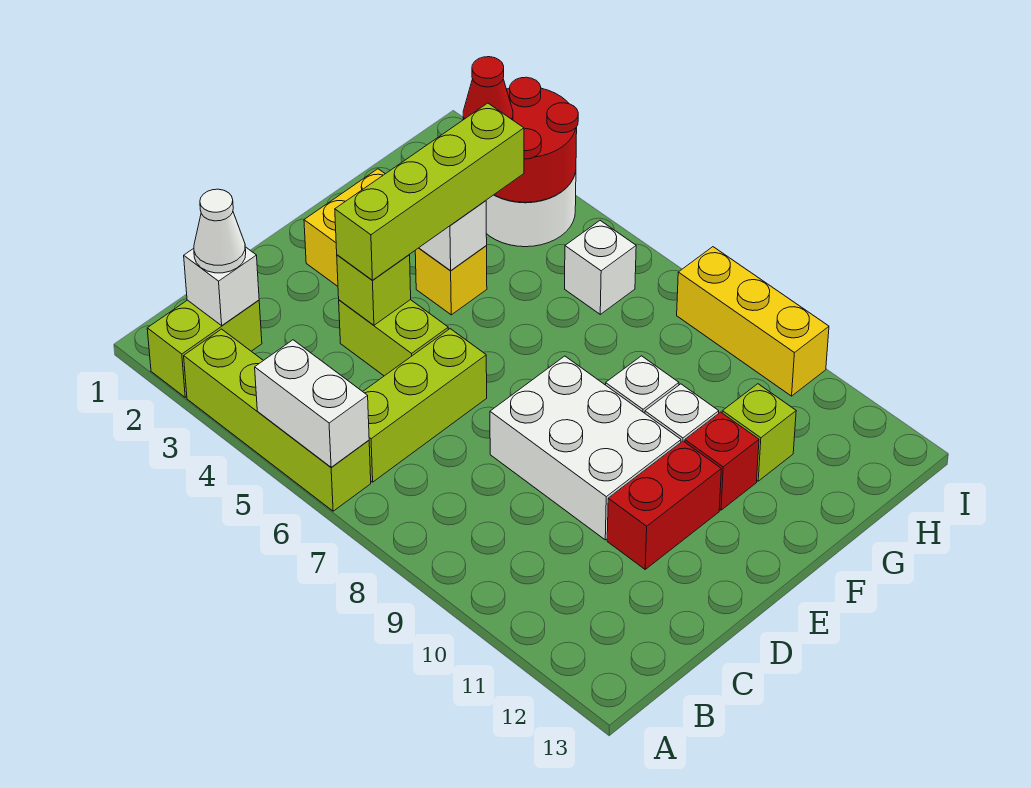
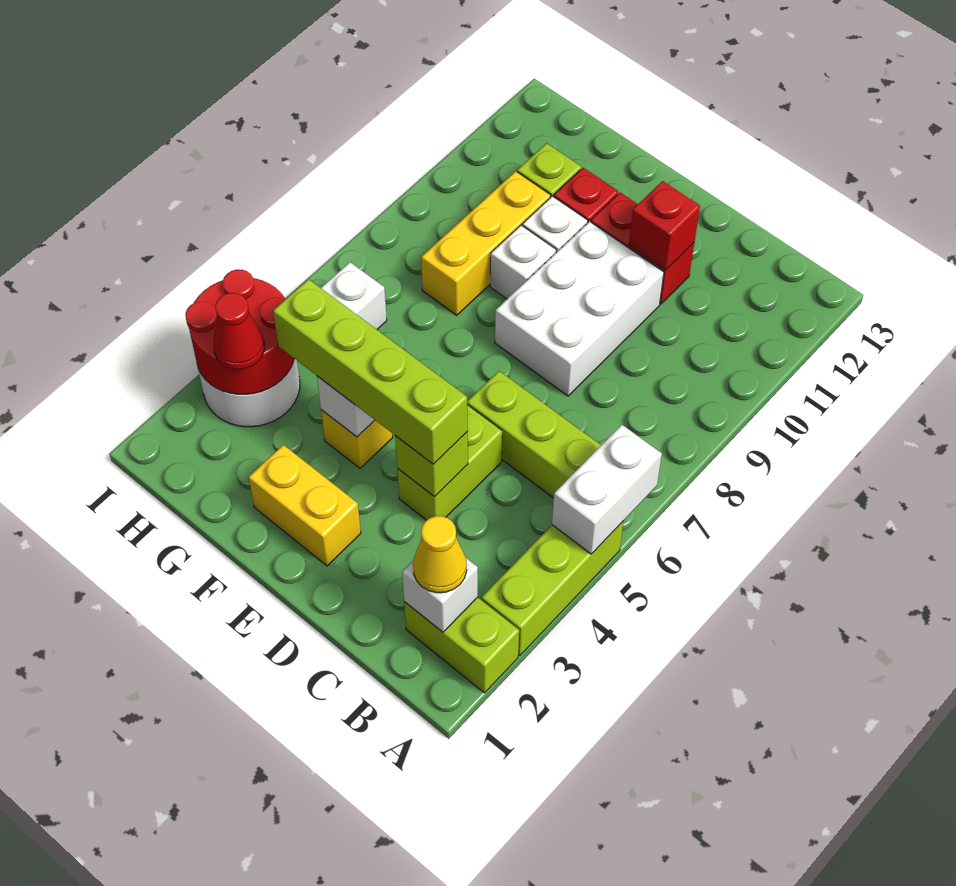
lime 1x4 brick [184,329,371,511] -> lime 1x3 brick [481,522,623,656]
white 1x1 cone [194,189,246,273] -> yellow 1x1 cone [413,516,467,593]
none -> red 1x1 brick [629,181,700,270]
yellow 1x3 brick [677,247,829,396] -> yellow 1x3 brick moved to [421,171,551,315]

